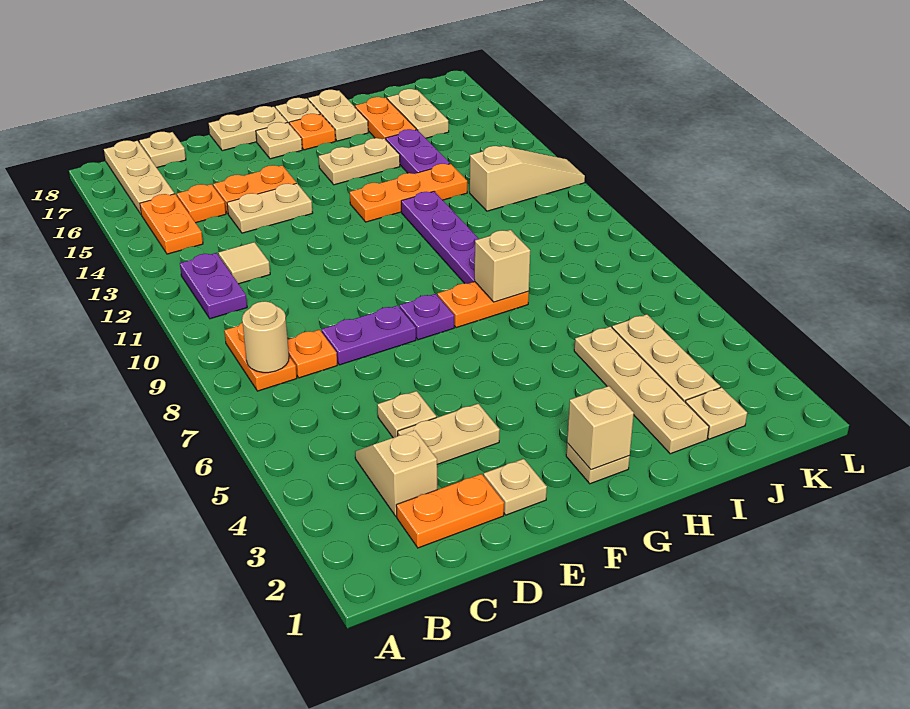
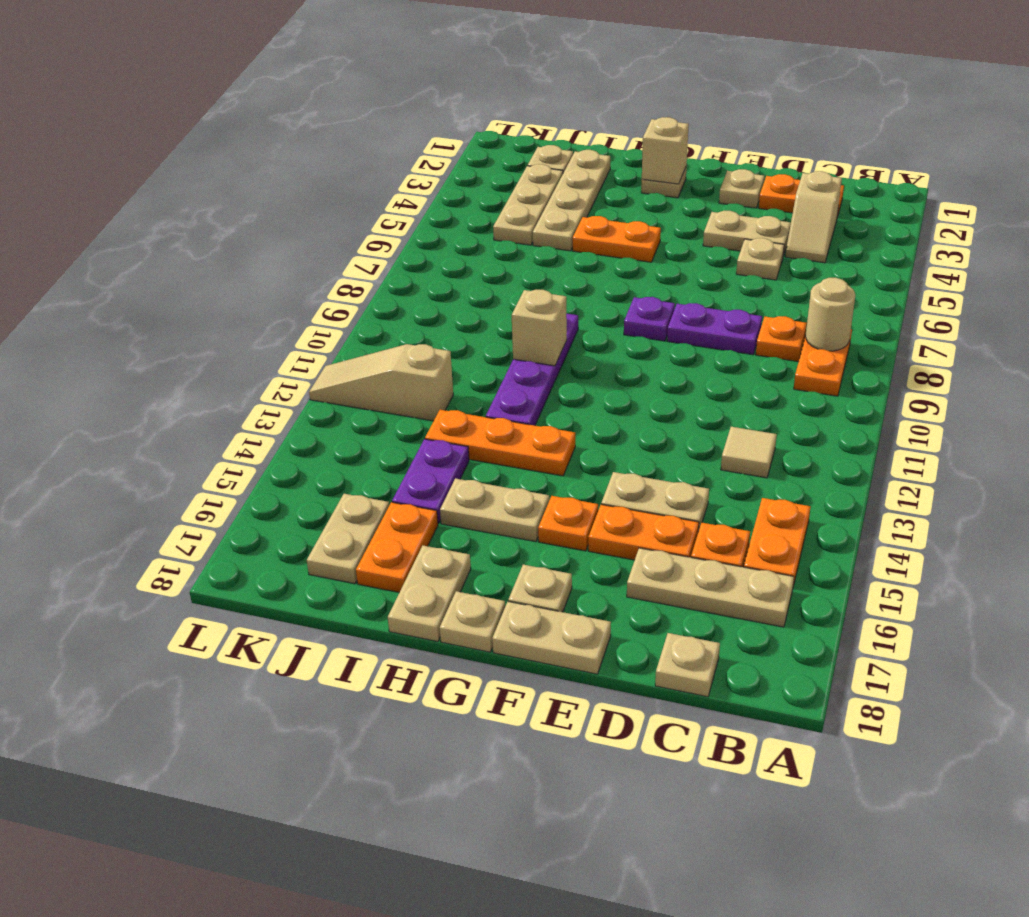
purple 1x2 plate [180,253,247,319] -> none
tan 1x3 plate [104,140,174,214] -> tan 1x3 plate turned to [627,548,794,627]
orange 1x2 plate [437,282,529,328] -> orange 1x2 plate moved to [573,216,661,262]
orange 1x1 plate [289,114,336,150] -> orange 1x1 plate moved to [538,496,598,551]
tan 1x1 brick [475,230,530,302] -> tan 1x1 brick moved to [512,290,567,366]

